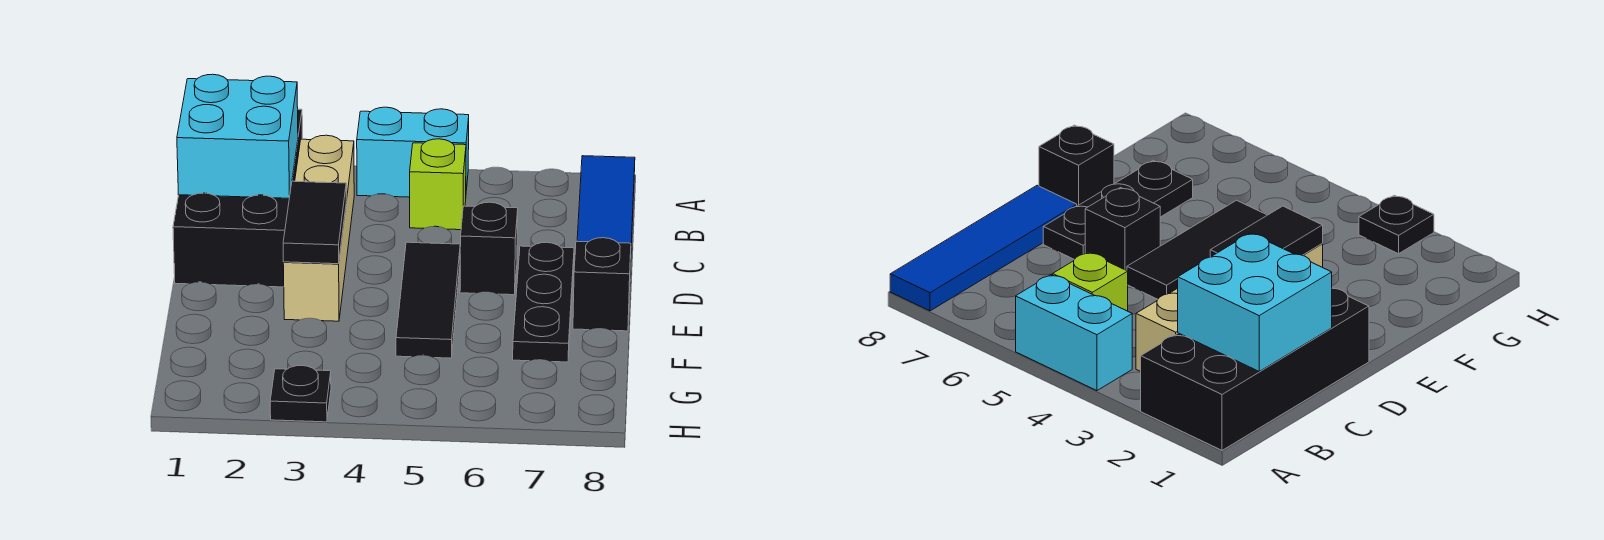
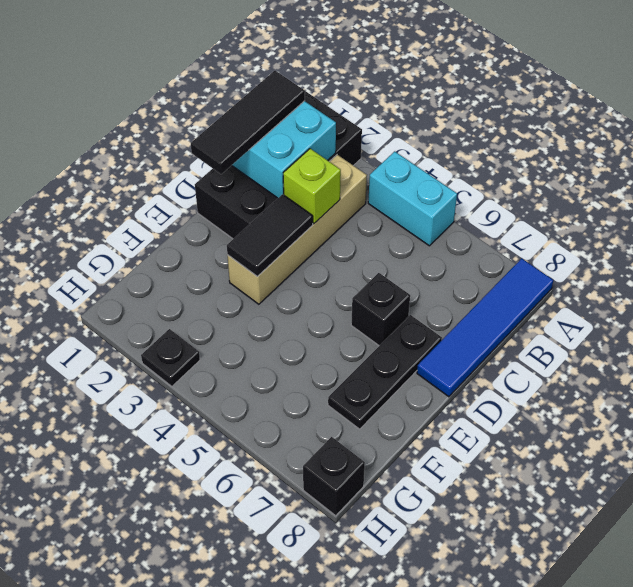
lime 1x1 brick [410,139,466,230] -> lime 1x1 brick moved to [283,149,341,224]
black 1x3 tile [396,242,460,358] -> black 1x3 tile moved to [191,71,305,174]
black 1x1 brick [573,238,631,331] -> black 1x1 brick moved to [303,437,365,516]

